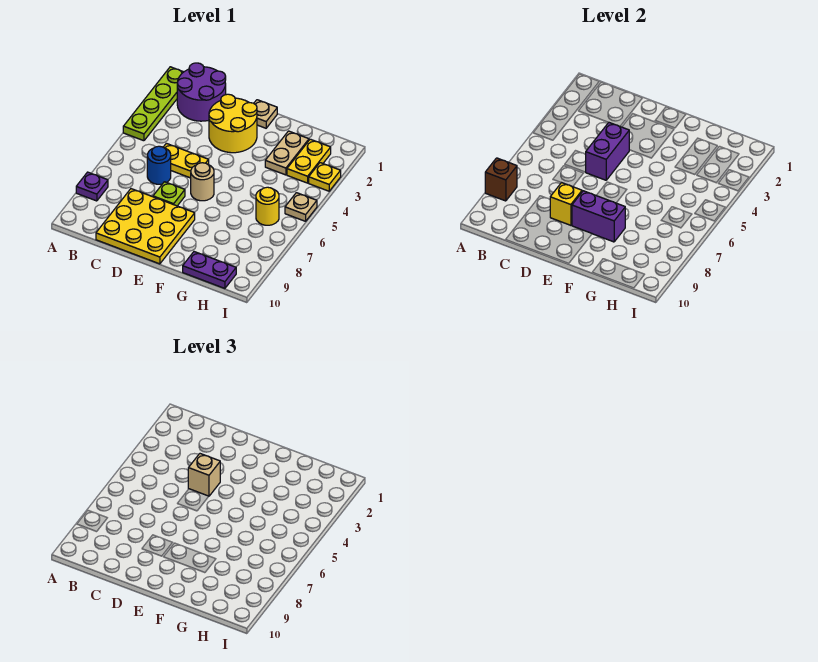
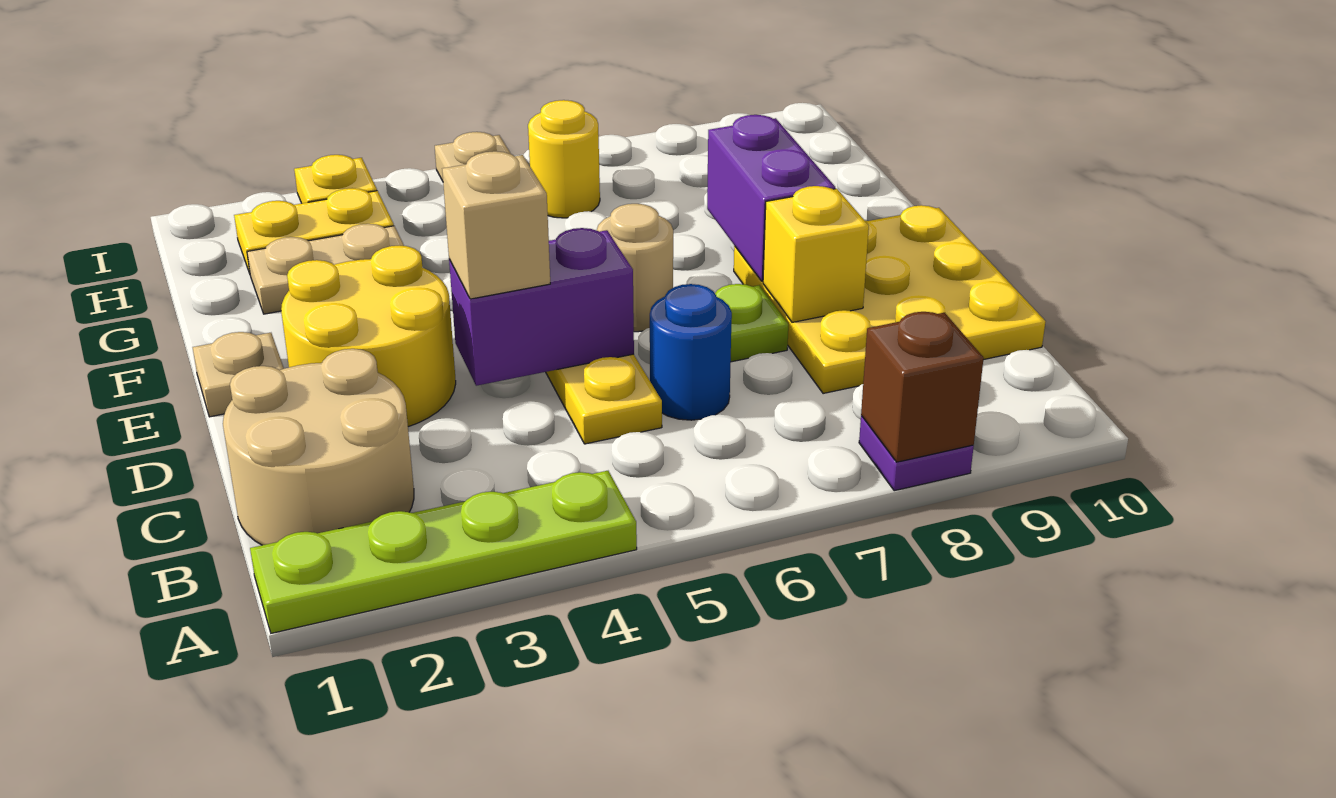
purple 2x2 round brick [177,63,226,121] -> tan 2x2 round brick [223,349,414,545]
purple 1x2 plate [183,252,236,288] -> none

